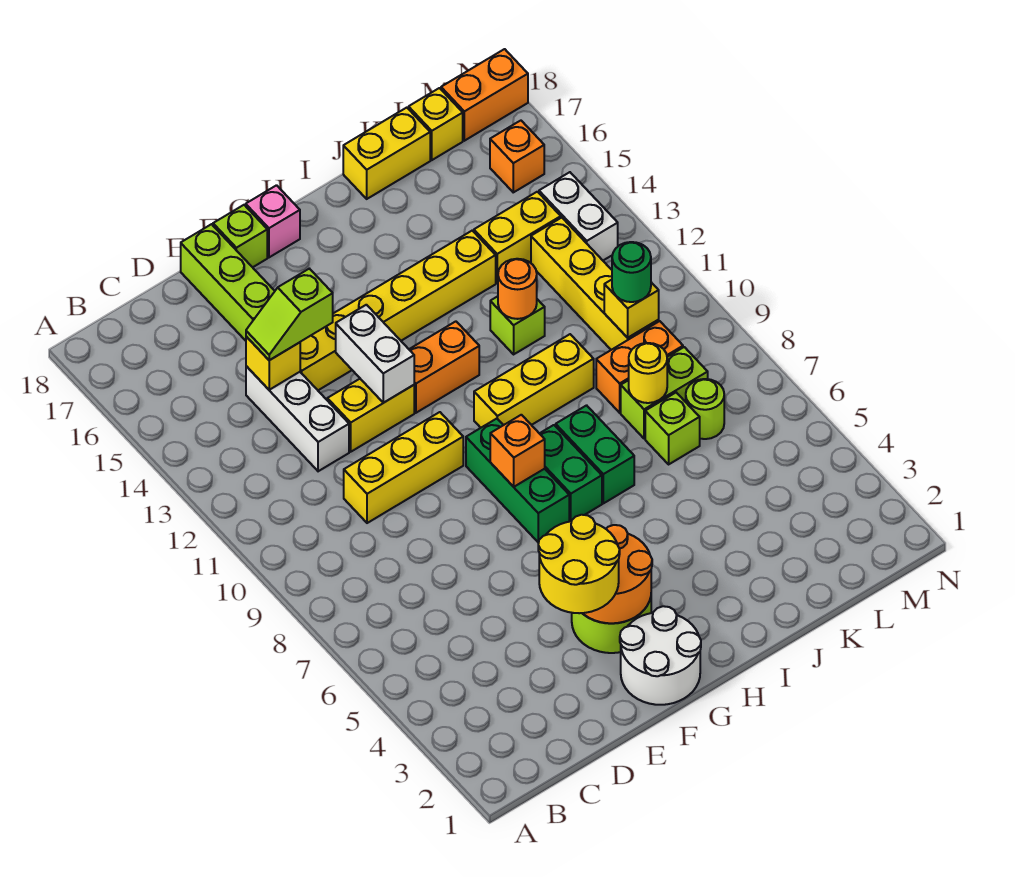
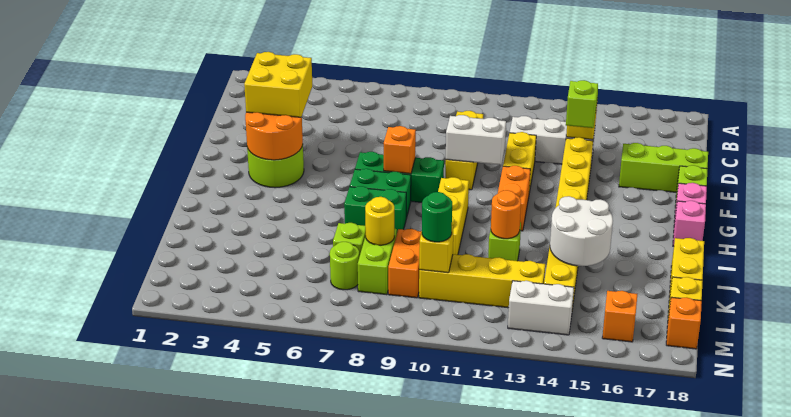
yellow 2x2 round brick [538,515,620,613] -> yellow 2x2 brick [244,52,312,117]
white 2x2 round brick [620,606,701,705] -> white 2x2 round brick moved to [550,196,613,266]
white 1x2 brick [336,305,414,403] -> white 1x2 brick moved to [446,115,506,165]
none -> pink 1x1 brick [673,201,706,246]
orange 1x2 brick [441,49,528,141] -> orange 1x1 brick [666,297,702,349]

